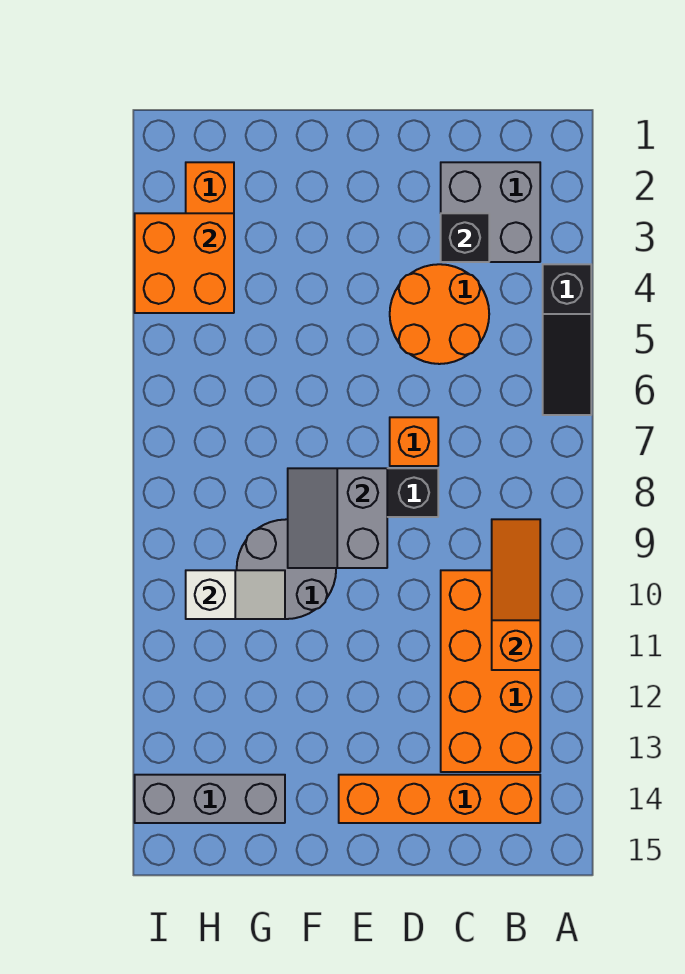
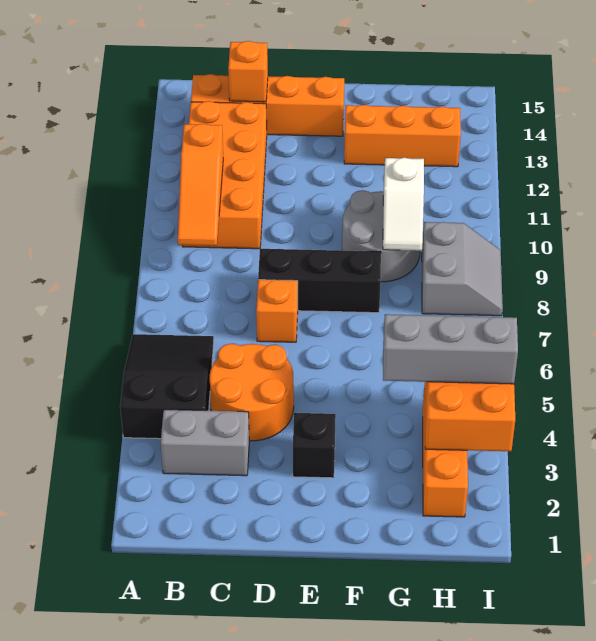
black 1x3 slope [543,264,591,415] -> black 2x3 slope [120,334,214,439]
grey 2x2 brick [441,162,540,262] -> grey 1x2 brick [161,409,249,476]
black 1x1 brick [441,213,489,262] -> black 1x1 brick moved to [293,413,336,478]
none -> orange 1x1 brick [228,41,268,102]
grey 2x2 slope [288,468,387,568] -> grey 2x2 slope moved to [422,222,503,316]
none -> orange 1x3 brick [344,105,461,167]
white 1x2 slope [186,570,285,619] -> white 1x2 slope turned to [383,158,424,251]
grey 1x3 brick [135,775,285,823] -> grey 1x3 brick moved to [383,314,518,384]

